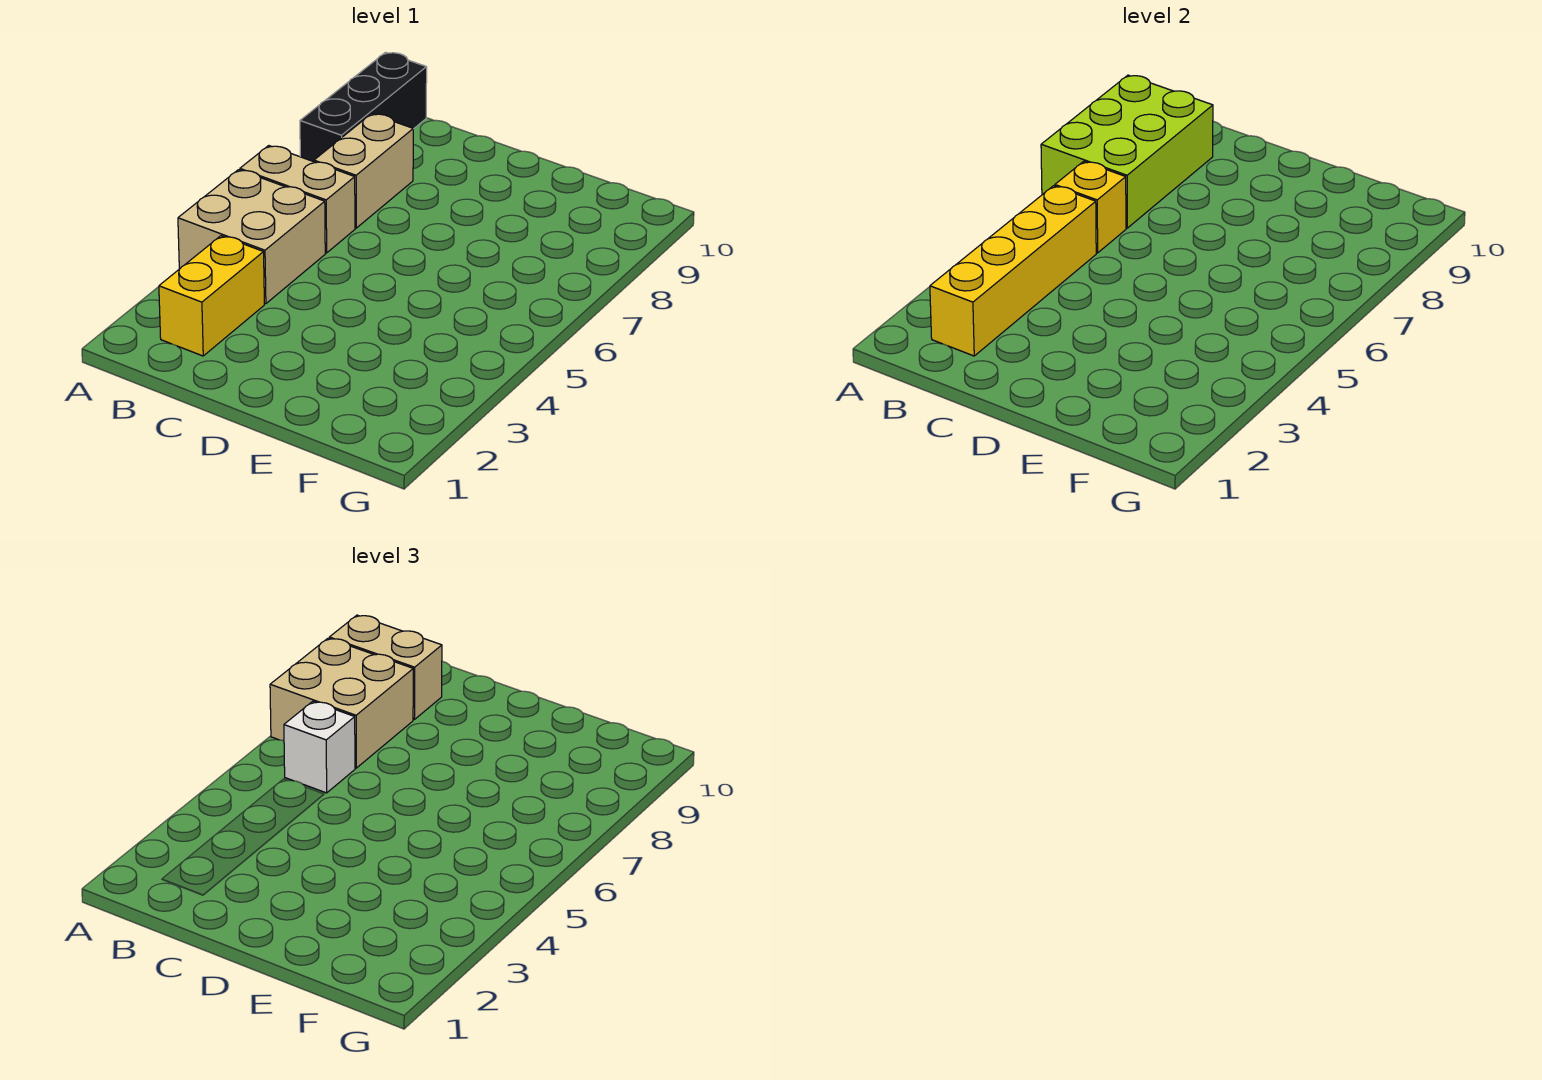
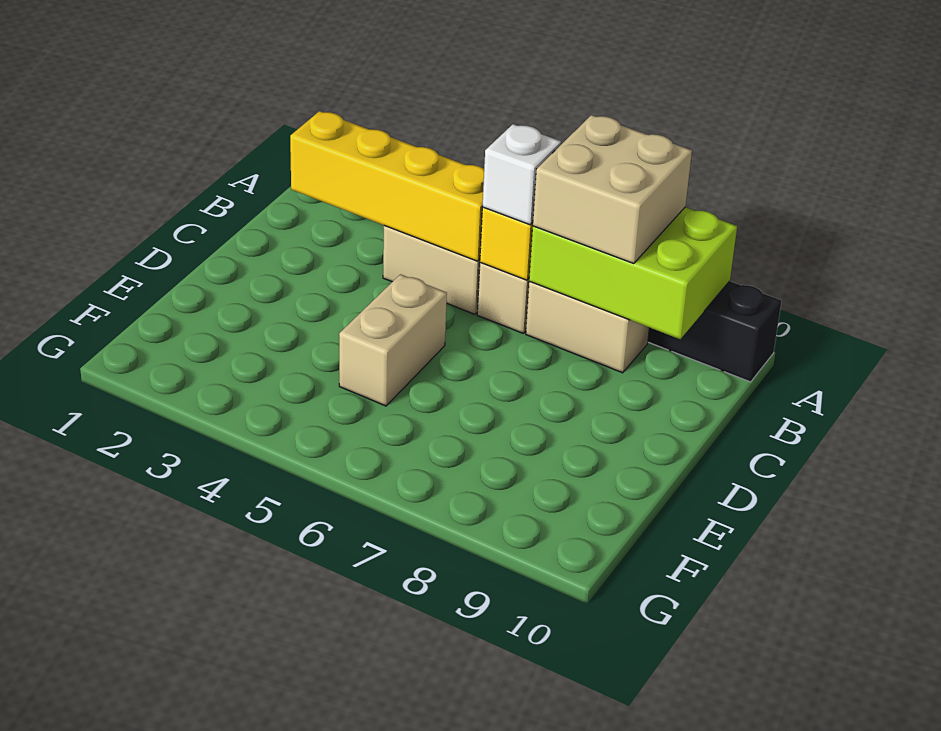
tan 1x2 brick [329,615,442,719] -> tan 1x2 brick moved to [339,274,447,406]
yellow 1x2 brick [159,236,264,356] -> none

